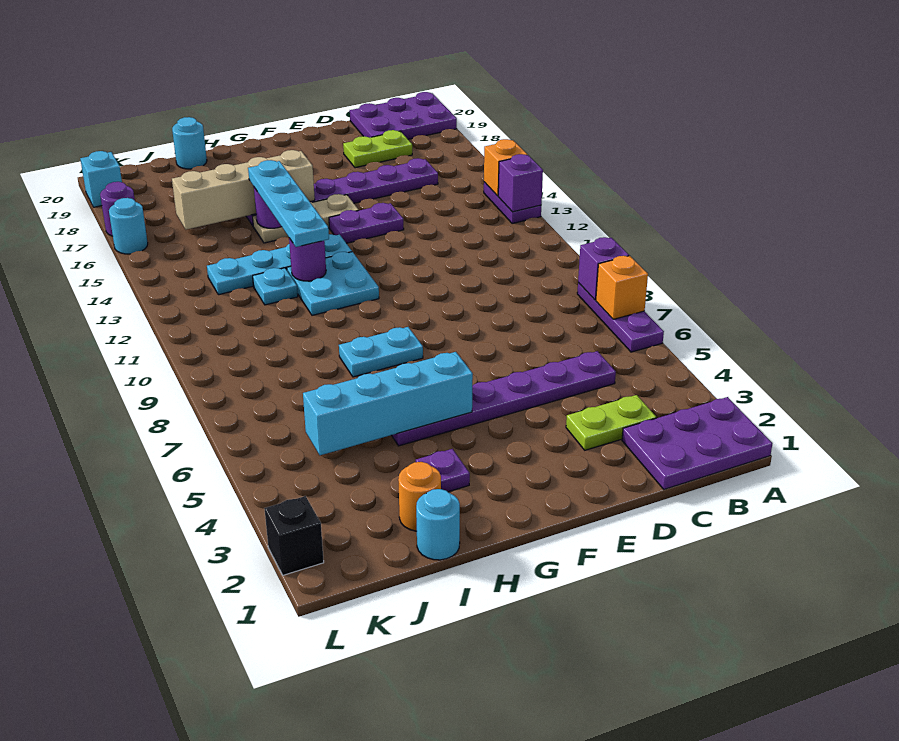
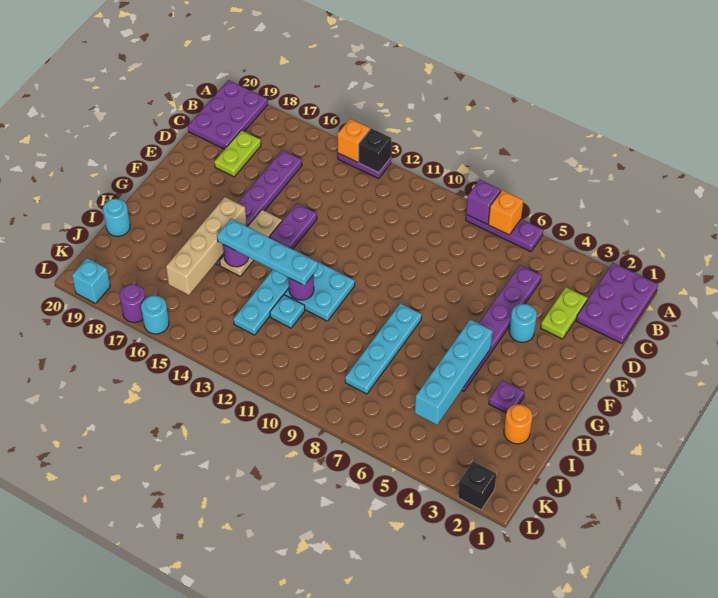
purple 1x1 brick [498,154,543,212] -> black 1x1 brick [359,128,391,172]
cyan 1x2 plate [339,327,423,377] -> cyan 1x4 plate [345,303,422,394]
cyan 1x1 round brick [416,489,460,560] -> cyan 1x1 round brick moved to [509,304,537,342]

